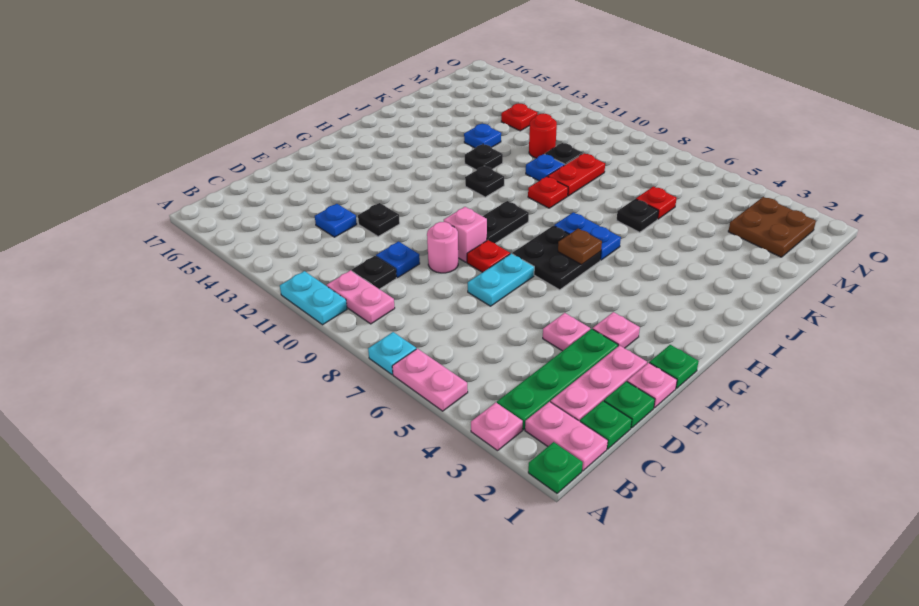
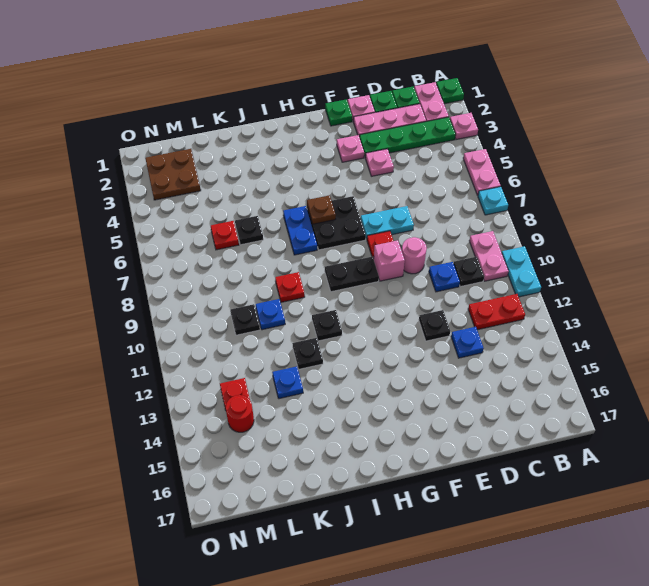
red 1x2 plate [548,153,605,196] -> red 1x2 plate moved to [468,294,525,330]
red 1x1 round brick [529,114,557,158] -> red 1x1 round brick moved to [226,395,254,432]

